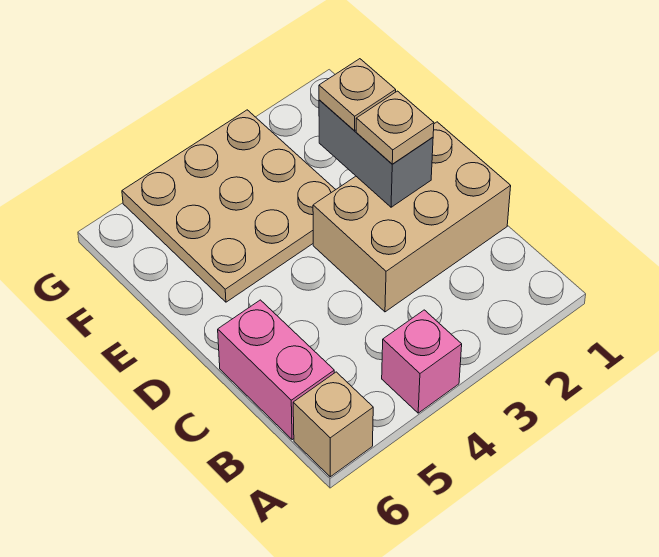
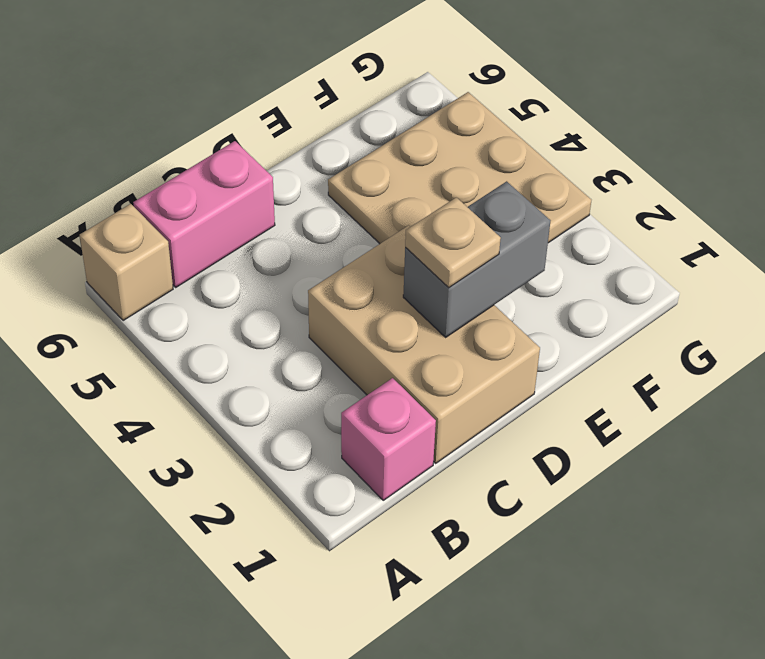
pink 1x1 brick [382,310,462,413] -> pink 1x1 brick moved to [341,378,436,500]
tan 1x1 plate [319,59,396,131] -> none

